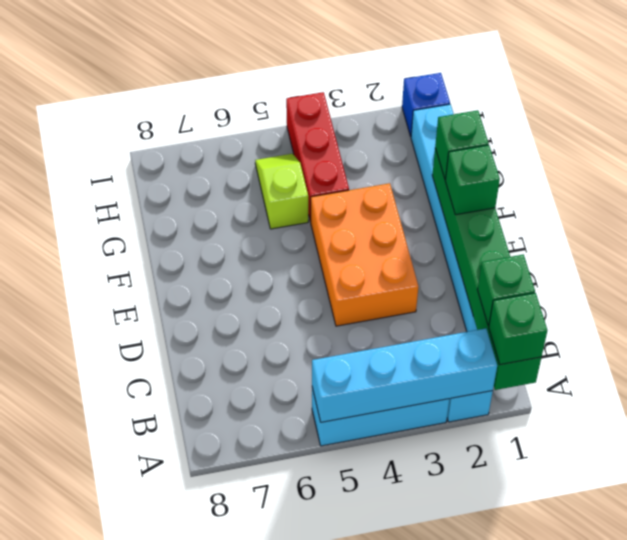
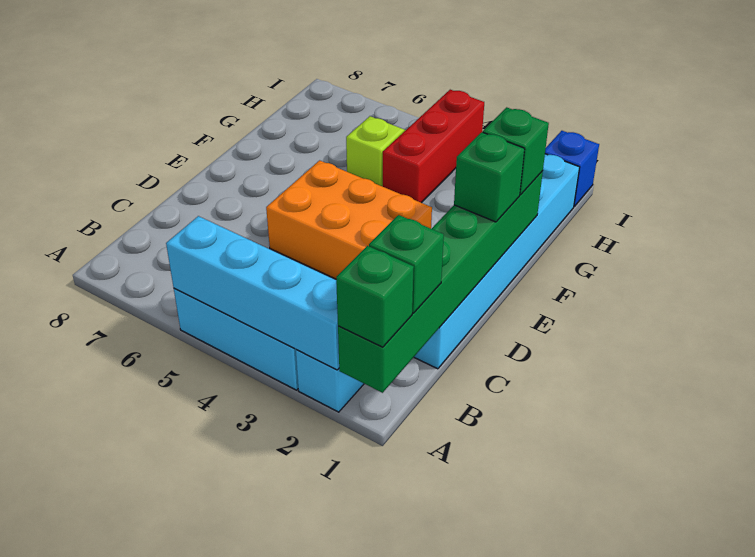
orange 2x3 brick [311,183,418,326] -> orange 2x3 brick turned to [266,160,432,279]

